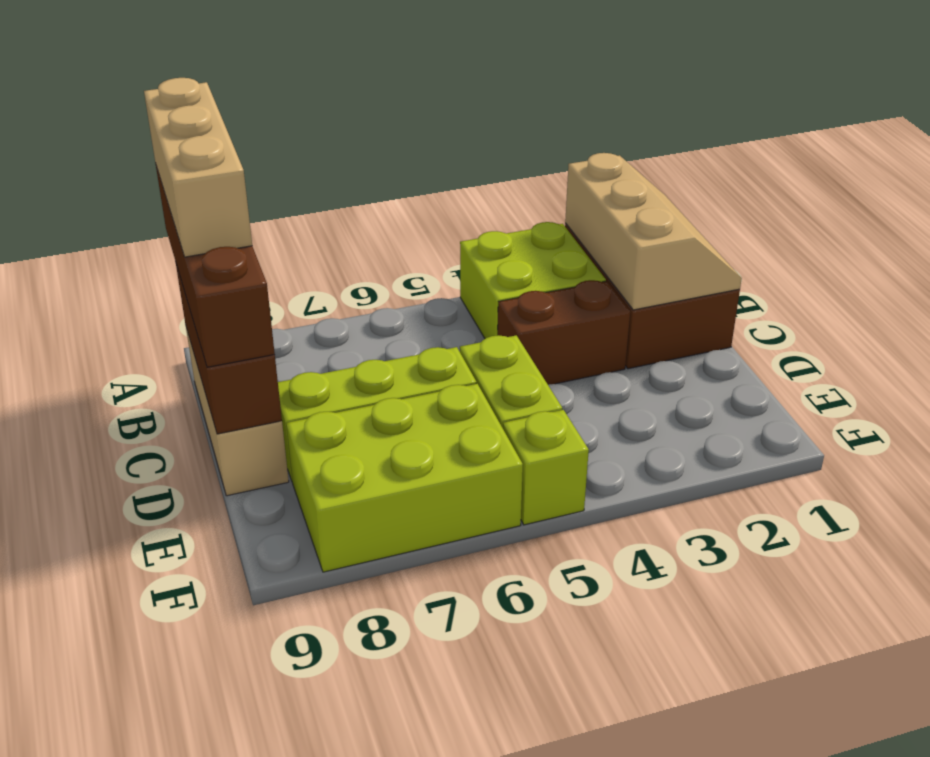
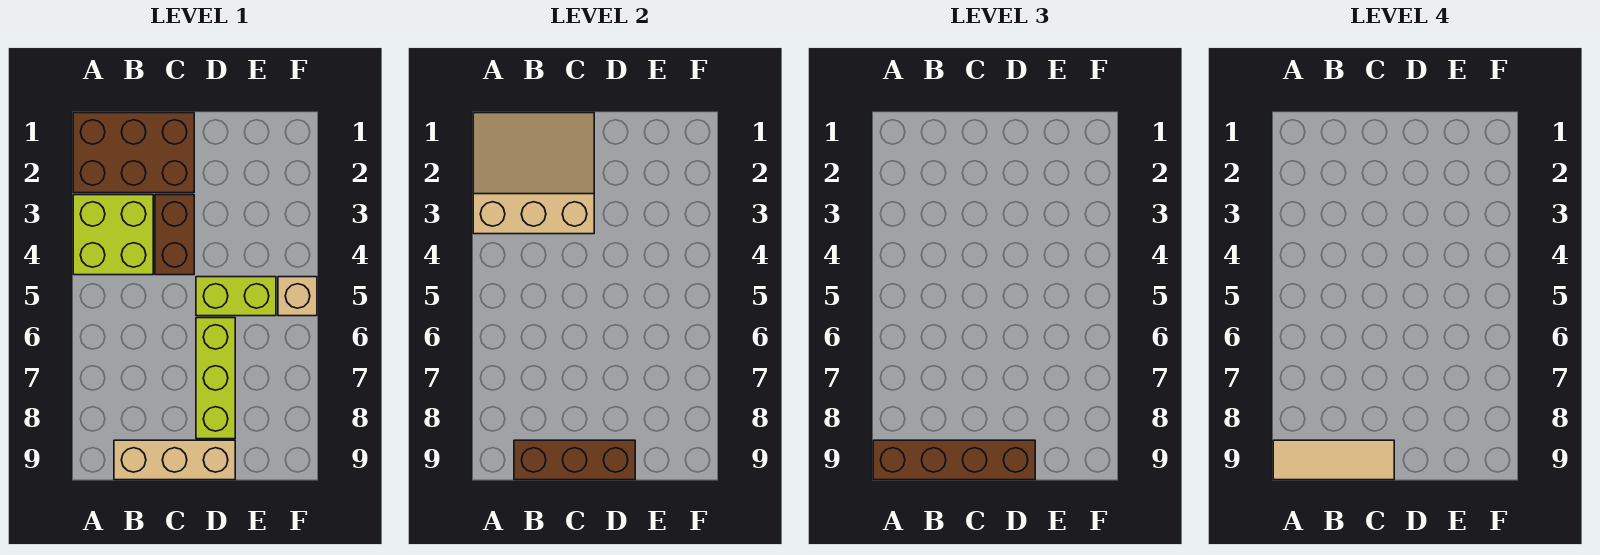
tan 2x3 slope [565,153,742,310] -> tan 3x3 slope [473,113,594,234]
tan 1x3 brick [144,78,252,257] -> tan 1x3 tile [1273,440,1394,480]
lime 2x3 brick [286,384,523,572] -> none
lime 1x1 brick [503,410,589,525] -> tan 1x1 brick [278,277,317,316]

